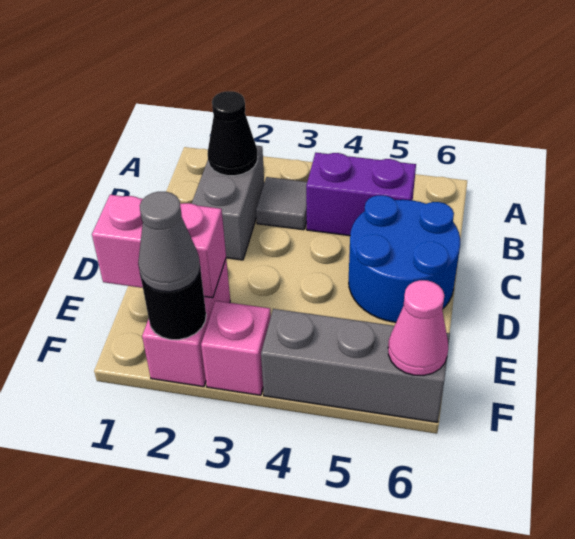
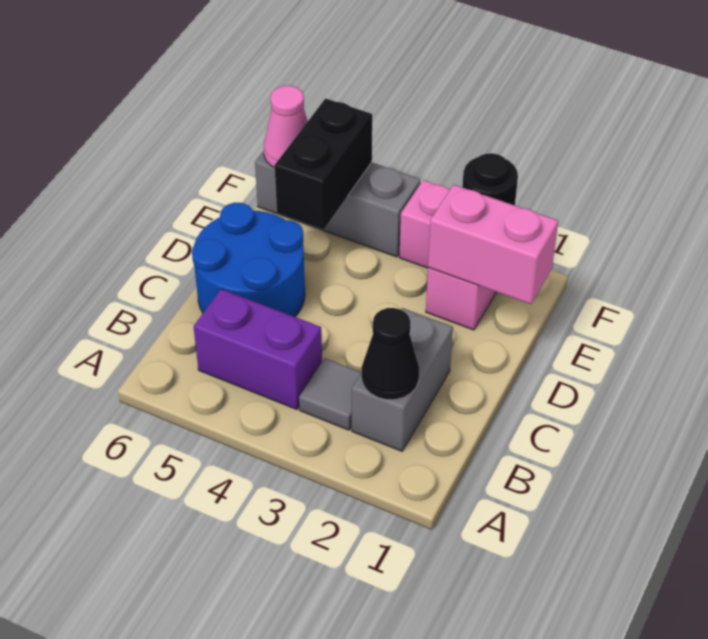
none -> black 1x2 brick [275,98,372,230]
grey 1x1 cone [138,192,200,292] -> none

